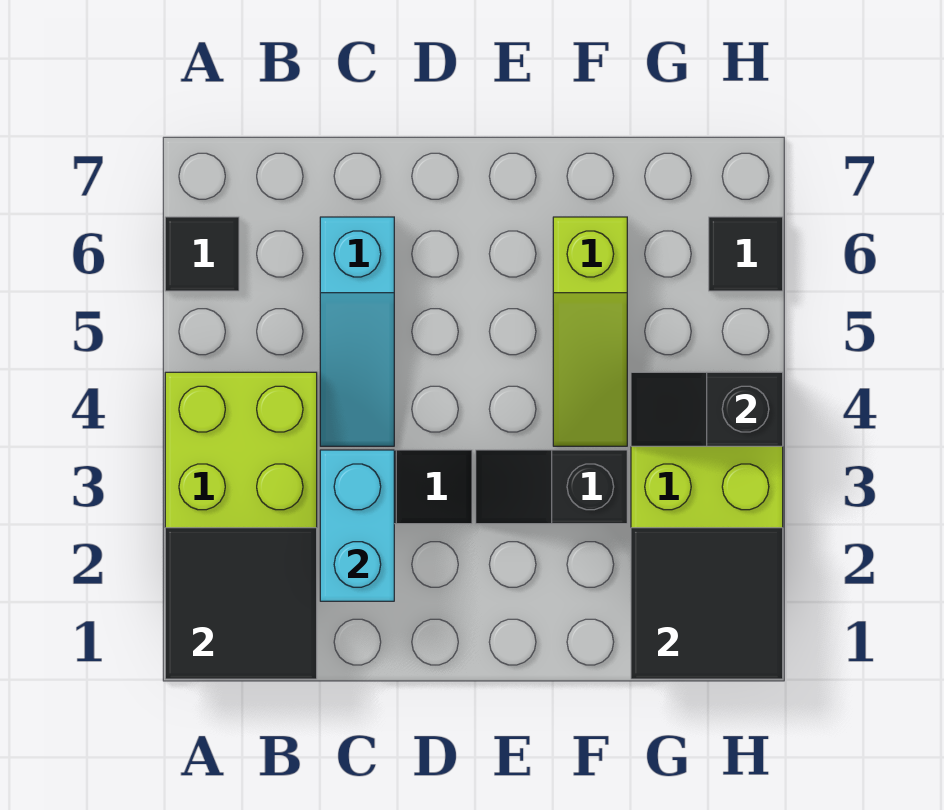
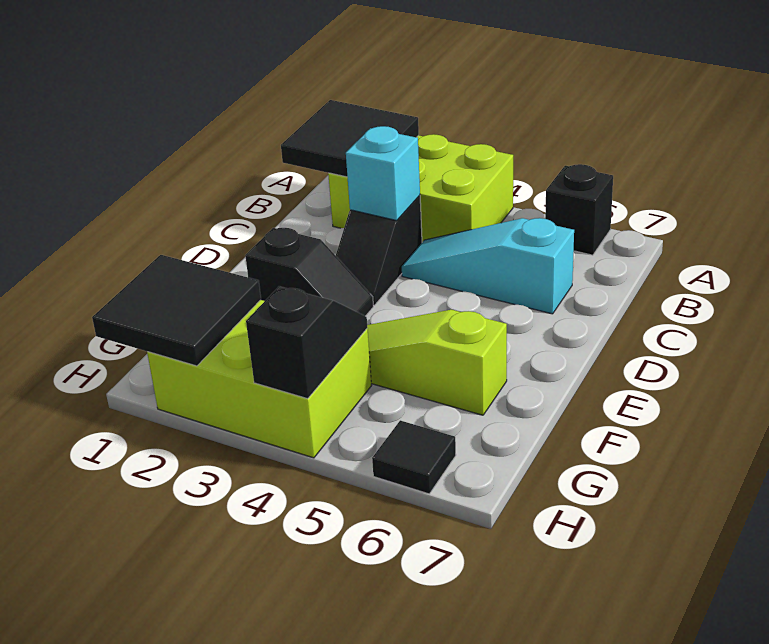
black 1x1 tile [165,217,239,291] -> black 1x1 brick [545,164,613,255]
cyan 1x2 brick [320,450,394,601] -> cyan 1x1 brick [346,126,420,221]
black 1x2 slope [476,450,627,524] -> black 1x2 slope turned to [245,228,373,316]

